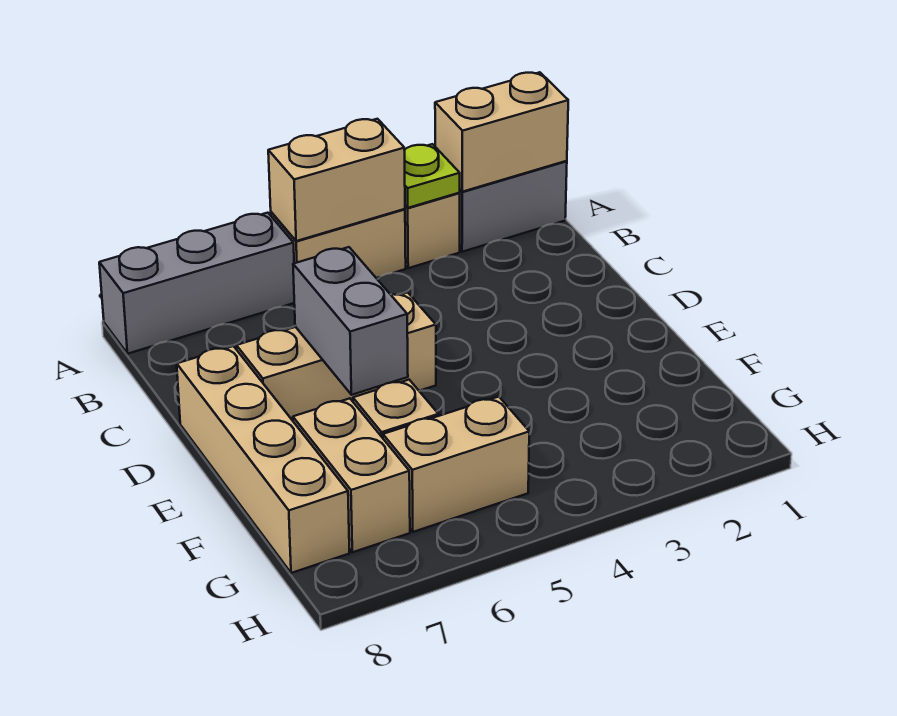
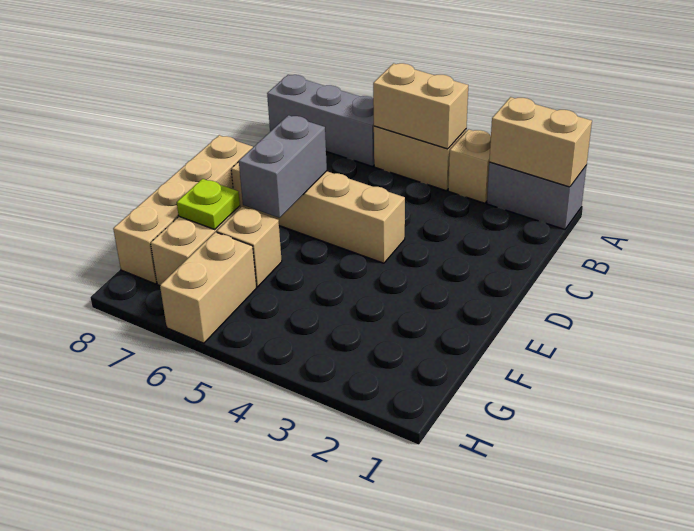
lime 1x1 plate [404,144,460,208] -> lime 1x1 plate moved to [177,179,240,229]
tan 1x3 brick [236,292,436,421] -> tan 1x4 brick [231,162,405,263]
tan 1x2 brick [383,397,529,532] -> tan 1x2 brick turned to [160,232,256,343]

